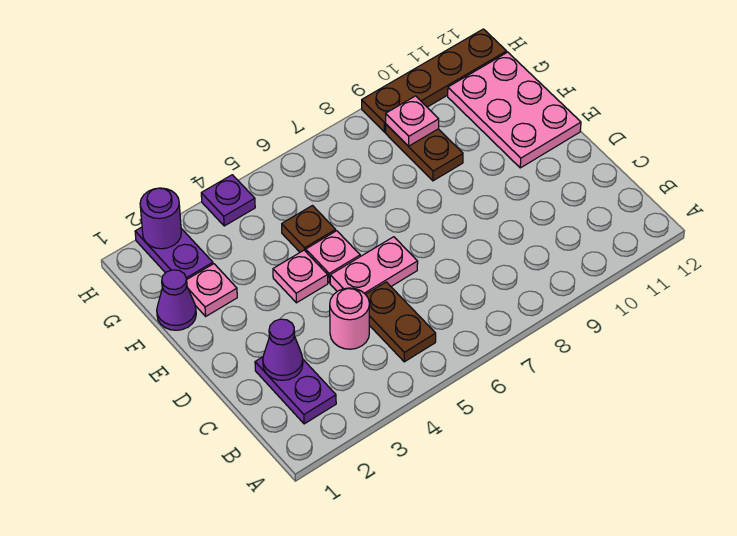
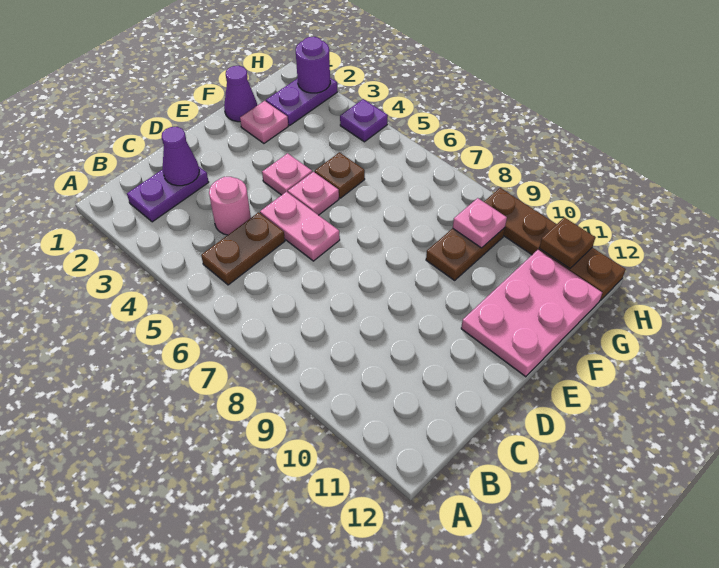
none -> brown 1x1 plate [539,217,595,269]

